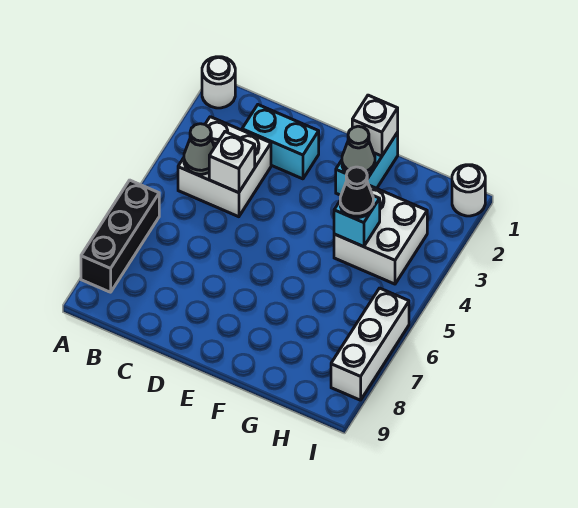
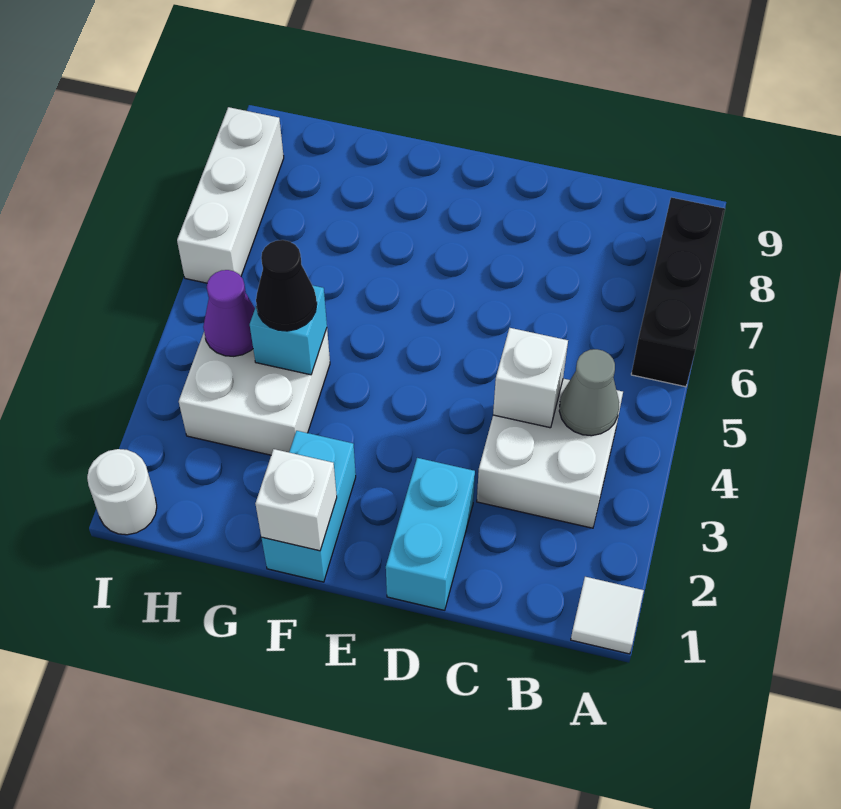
white 1x1 round brick [202,57,235,108] -> white 1x1 tile [571,577,644,654]
cyan 1x2 brick [242,105,319,179] -> cyan 1x2 brick turned to [386,458,475,610]
grey 1x1 cone [342,126,375,175] -> none
none -> purple 1x1 cone [203,270,255,356]

